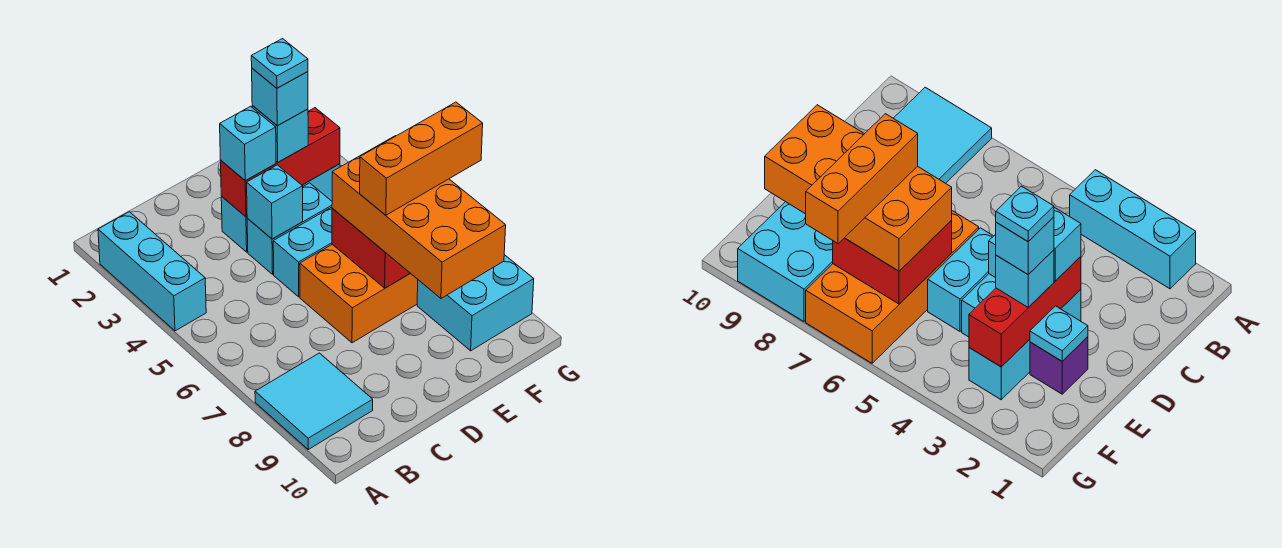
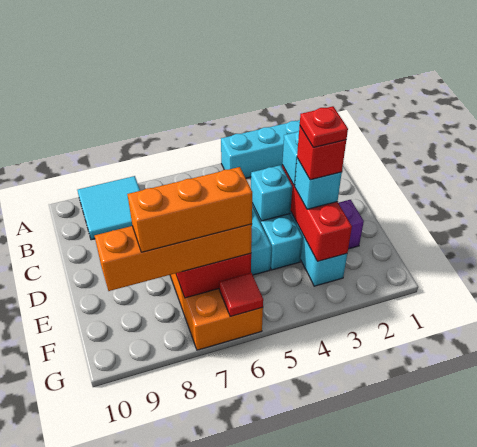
cyan 1x1 plate [1030,306,1088,361] -> none
cyan 1x1 brick [252,68,308,125] -> red 1x1 brick [297,126,346,180]
cyan 1x1 plate [251,39,308,88] -> red 1x1 plate [300,106,348,147]
orange 2x4 brick [332,136,506,298] -> orange 1x4 brick [95,224,252,291]
orange 1x3 brick [360,102,483,215] -> orange 1x3 brick turned to [127,167,252,252]
cyan 2x2 brick [417,255,534,351] -> none
none -> red 1x1 tile [219,273,263,317]

